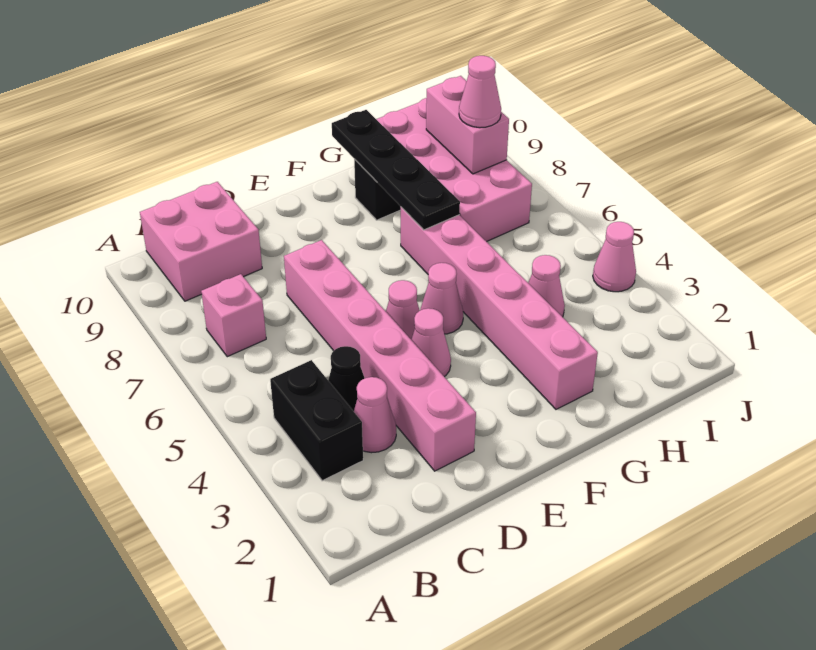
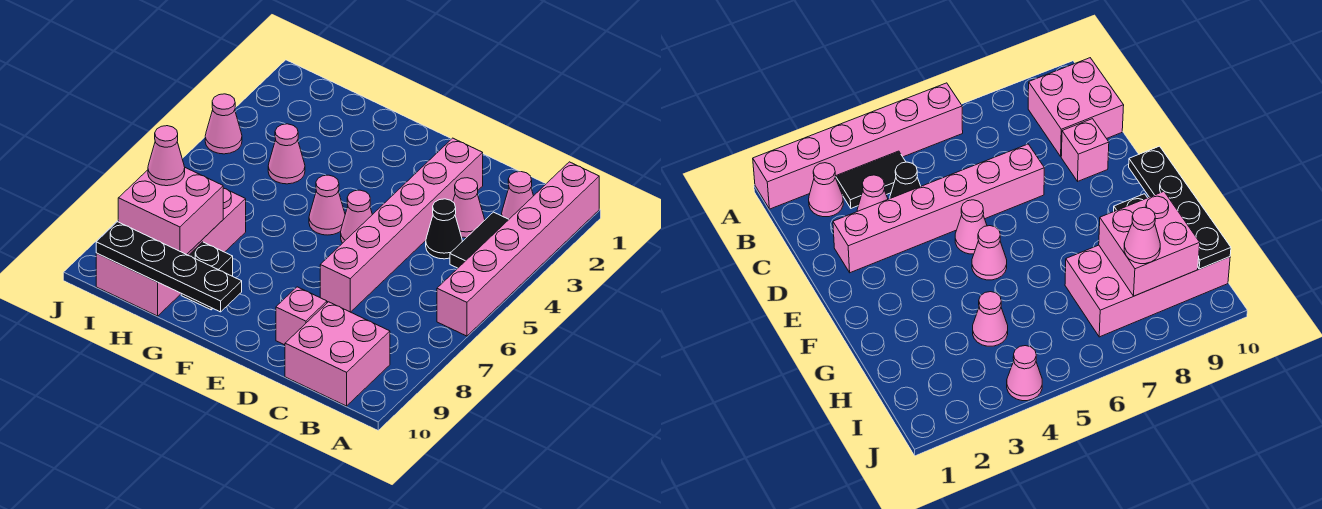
black 1x2 brick [270,360,363,481] -> black 1x2 tile [450,212,509,268]
pink 1x1 brick [201,274,266,357] -> pink 1x1 brick moved to [276,287,327,345]
pink 1x1 cone [411,308,451,377] -> pink 1x1 cone moved to [502,172,533,219]
pink 1x6 brick [401,207,598,409] -> pink 1x6 brick moved to [437,162,599,336]
black 1x4 plate [332,110,460,230] -> black 1x4 plate turned to [96,222,242,312]
pink 1x2 brick [426,76,509,174] -> pink 2x2 brick [118,168,223,255]

